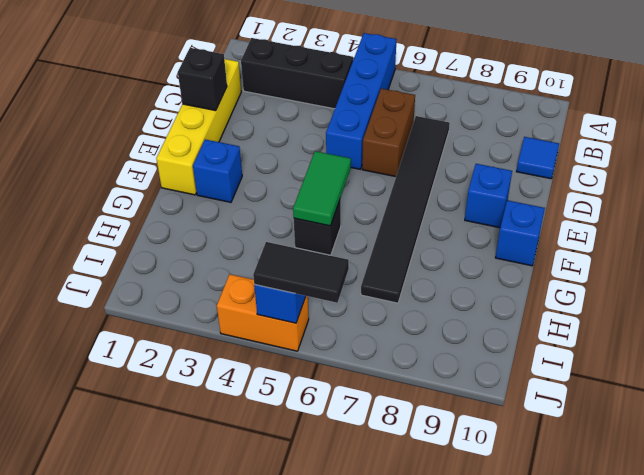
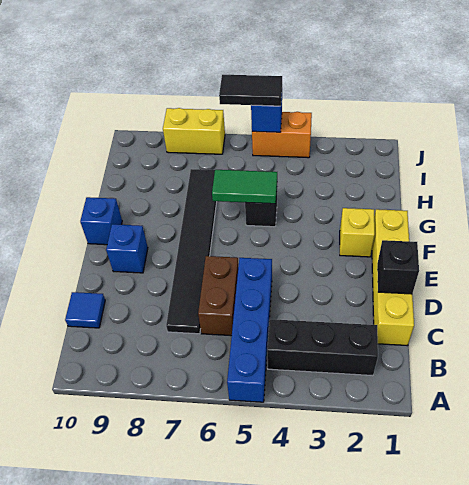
blue 1x1 brick [193,139,242,202] -> yellow 1x1 brick [340,208,375,257]
green 1x2 tile [293,151,351,226] -> green 1x2 tile turned to [212,170,277,204]
none -> yellow 1x2 brick [163,108,225,154]

